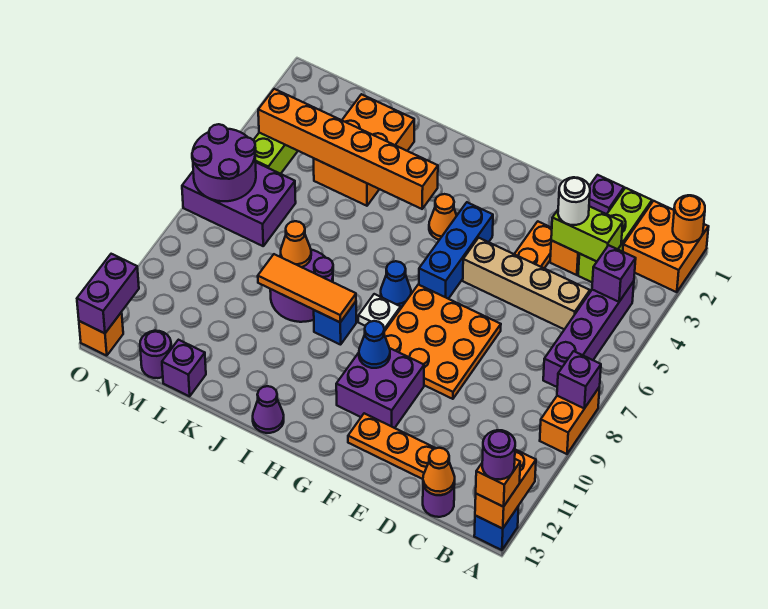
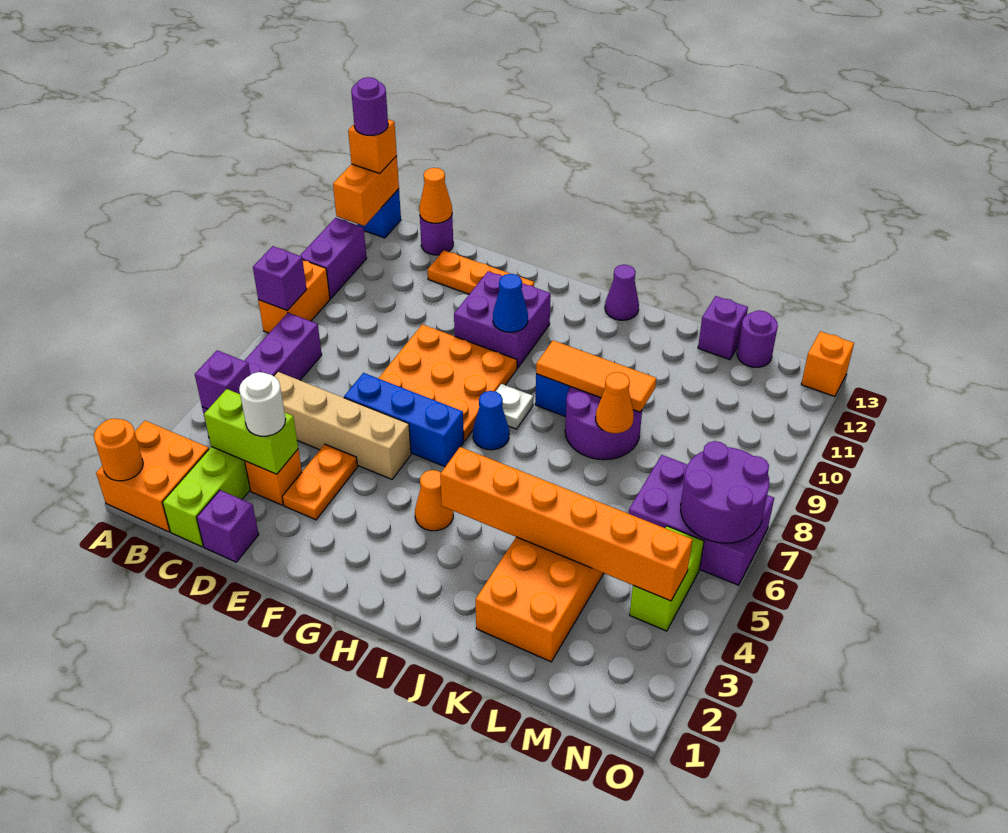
blue 1x3 brick [419,202,493,299] -> blue 1x3 brick turned to [344,373,464,467]
purple 1x2 brick [77,254,139,333] -> purple 1x2 brick moved to [300,218,367,299]

